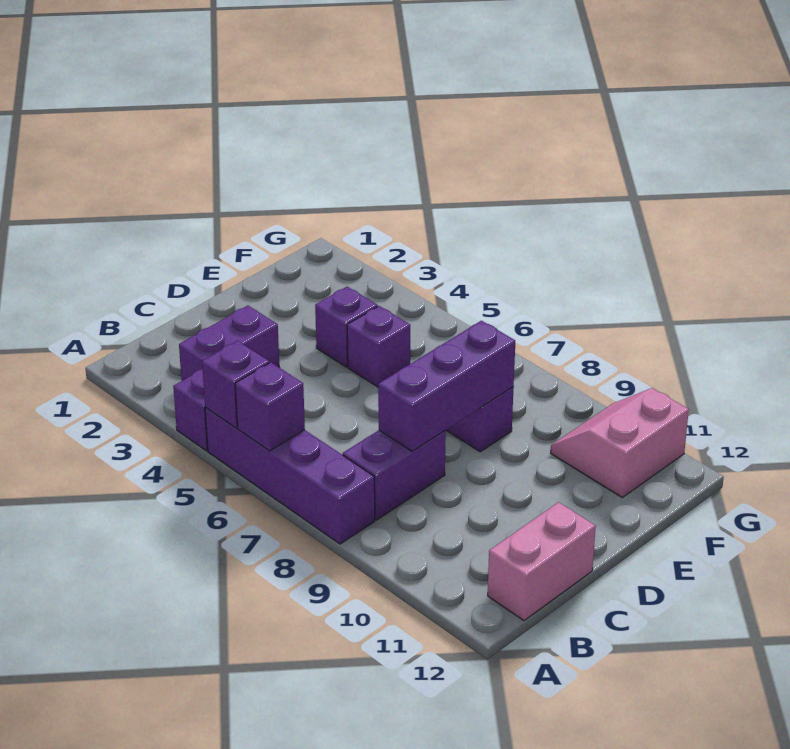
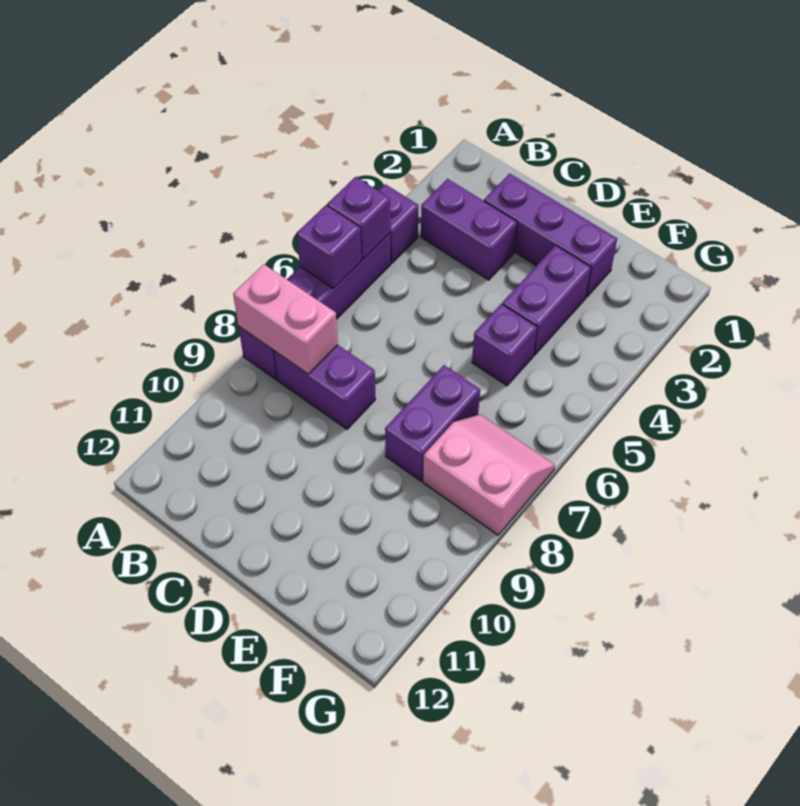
pink 1x2 brick [488,502,596,621] -> pink 1x2 brick moved to [233,264,338,374]
purple 1x3 brick [378,321,515,451] -> purple 1x3 brick moved to [484,174,617,297]
purple 1x1 brick [315,287,378,367] -> purple 1x2 brick [502,245,591,355]
pink 2x2 slope [551,388,689,497] -> pink 2x2 slope moved to [423,415,555,535]

